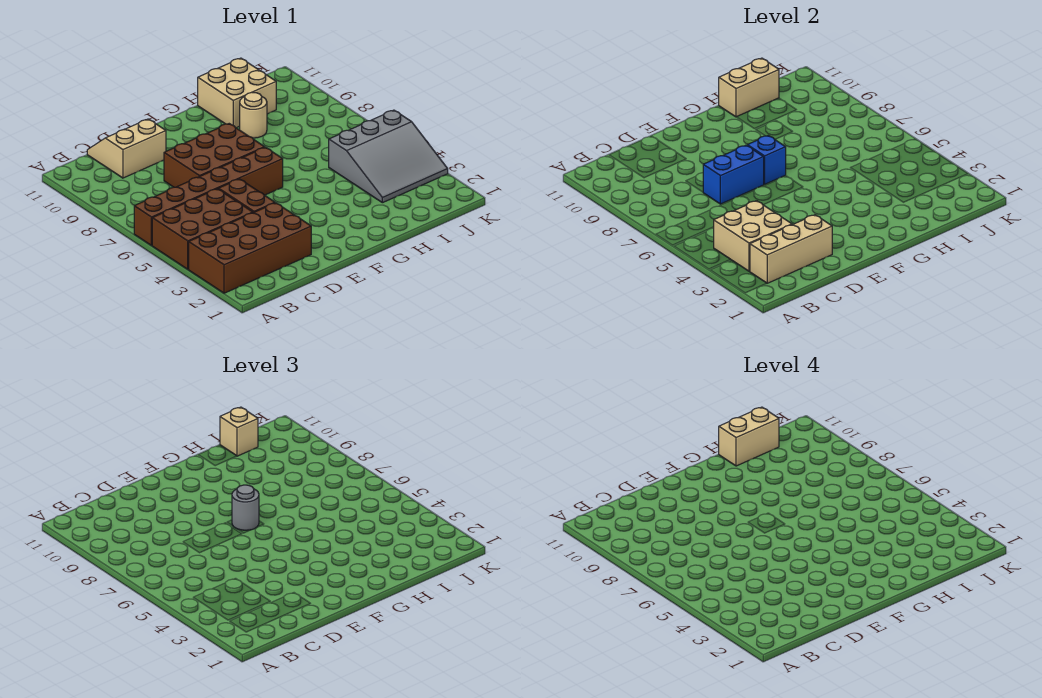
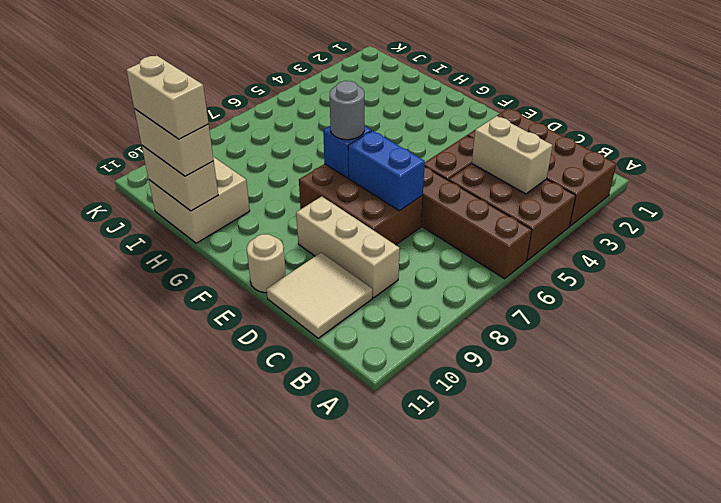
tan 1x3 brick [750,215,832,283] -> tan 1x3 brick moved to [296,196,400,298]
tan 2x2 brick [714,201,792,271] -> tan 1x2 brick [472,116,553,194]
tan 2x2 slope [87,119,166,178] -> tan 2x2 tile [267,253,373,338]
tan 1x1 round brick [240,92,267,138] -> tan 1x1 round brick moved to [247,234,286,293]
grey 3x3 slope [329,110,448,203] -> none
tan 1x1 brick [220,407,258,456] -> tan 1x2 brick [134,109,214,176]

